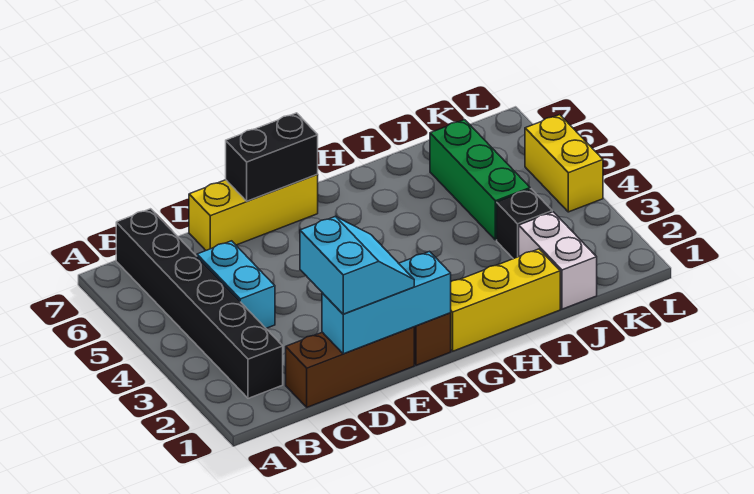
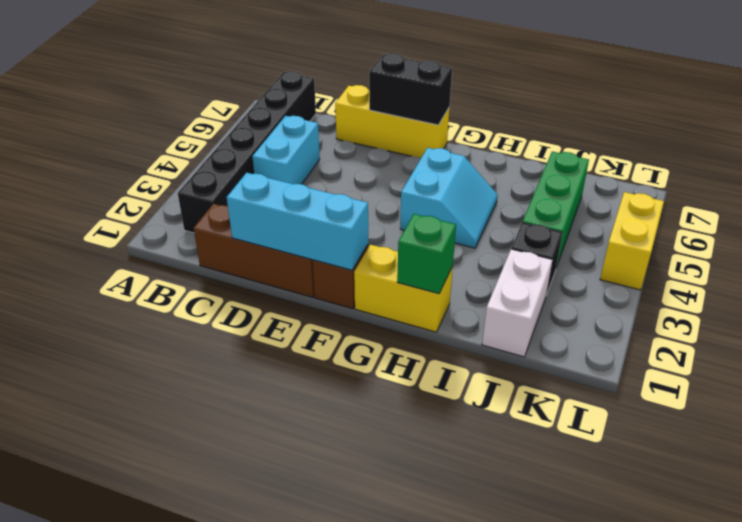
cyan 2x2 slope [300,216,414,314] -> cyan 2x2 slope moved to [400,148,498,248]
yellow 1x3 brick [451,249,560,351] -> yellow 1x2 brick [354,245,453,332]
none -> green 1x1 brick [397,214,456,294]

